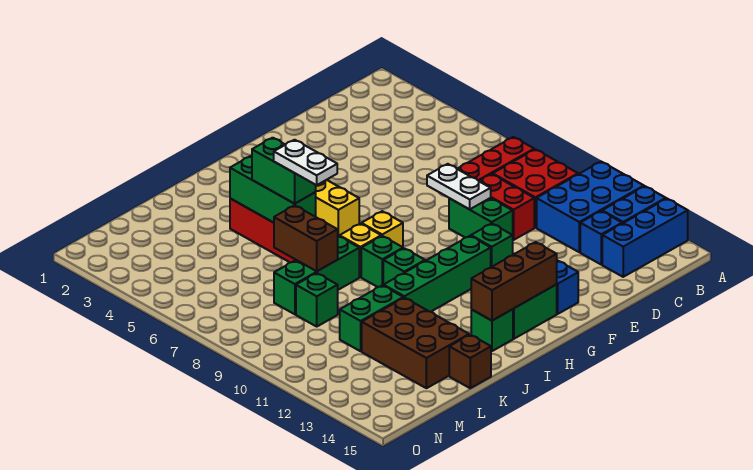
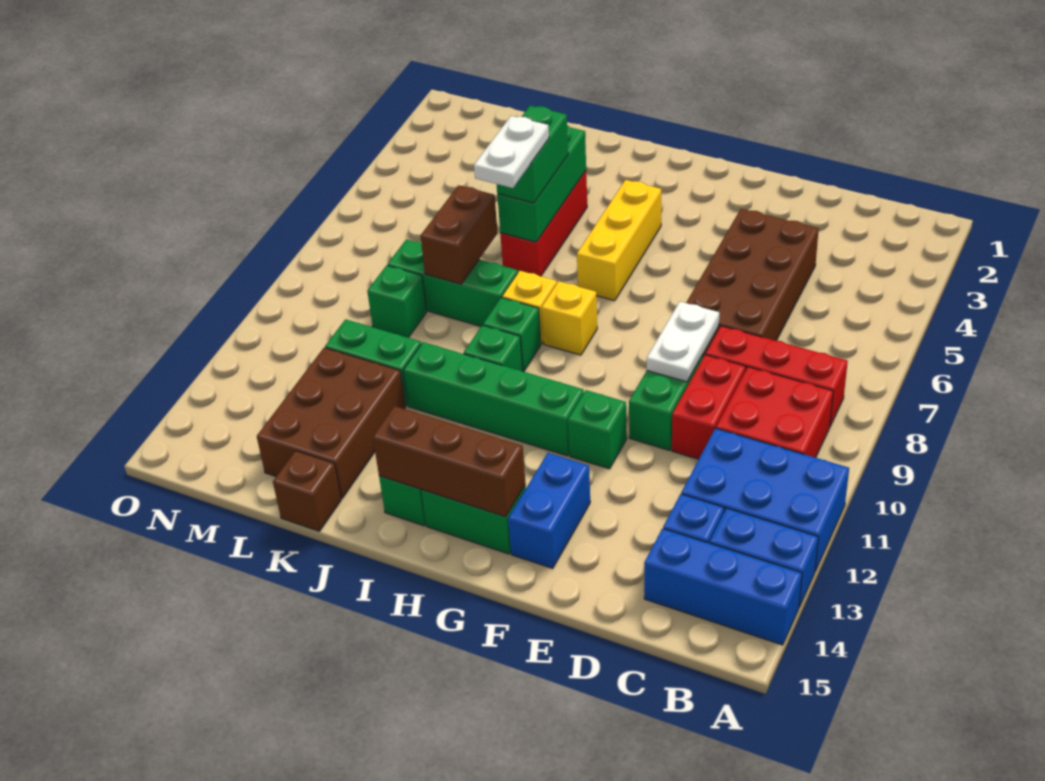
none -> brown 2x4 brick [686,209,819,357]

